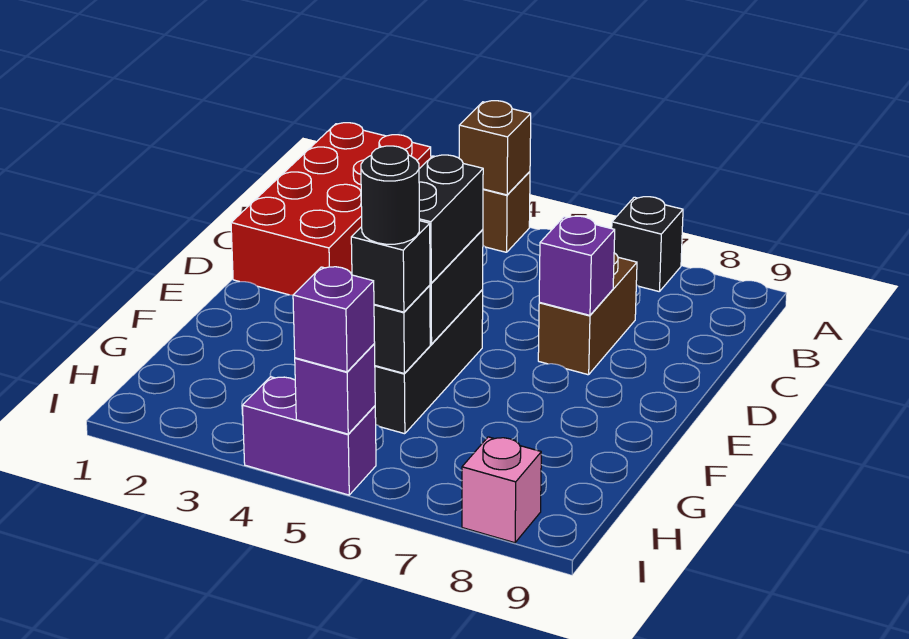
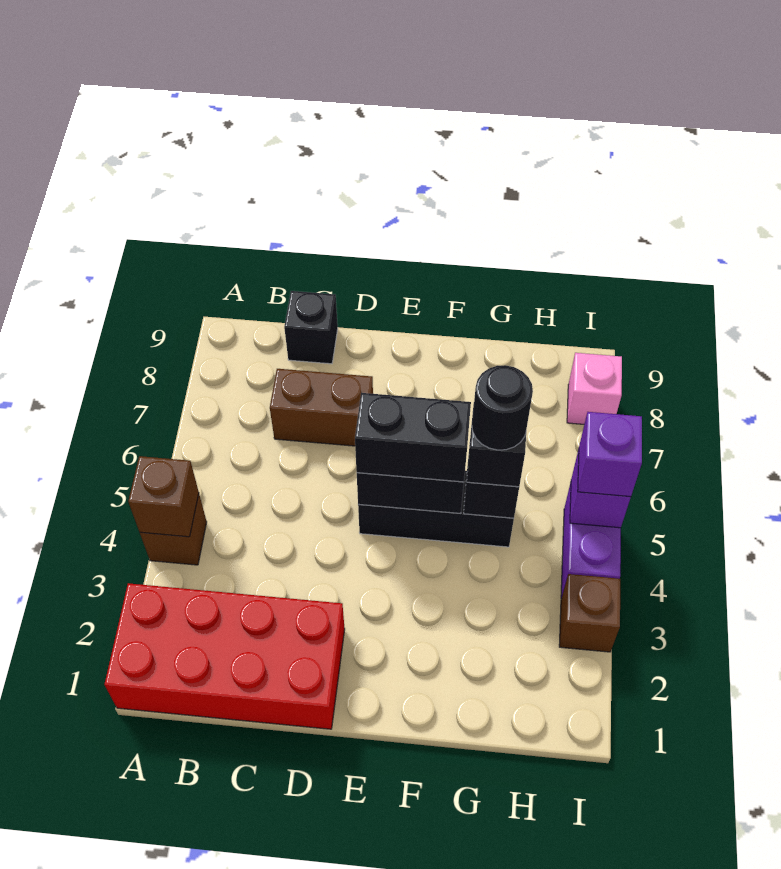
black 1x1 brick [612,197,683,292] -> black 1x1 brick moved to [284,291,338,364]
purple 1x1 brick [539,216,615,315] -> none
none -> brown 1x1 brick [559,574,620,652]

